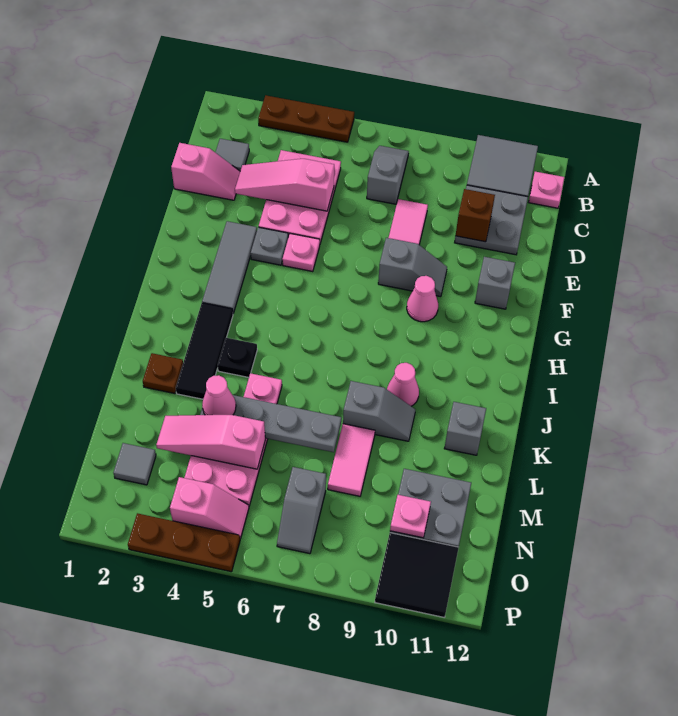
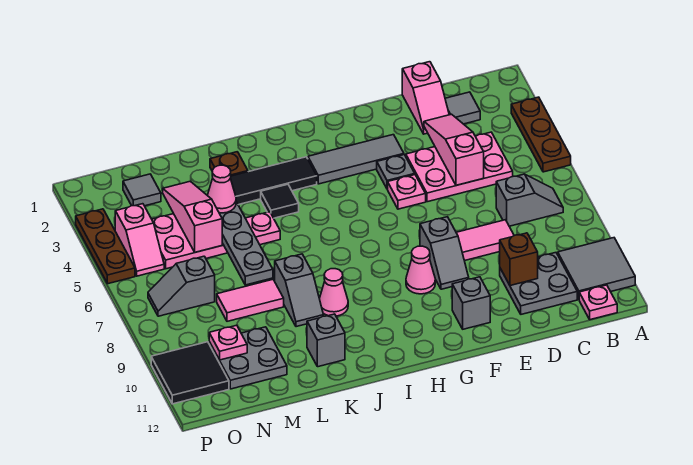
black 1x1 plate [218,338,257,377] -> black 1x1 tile [261,184,299,218]

